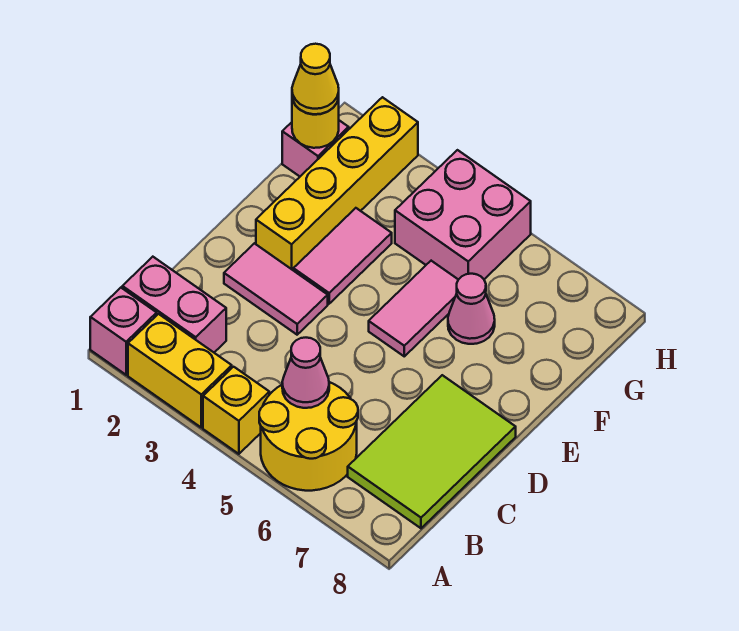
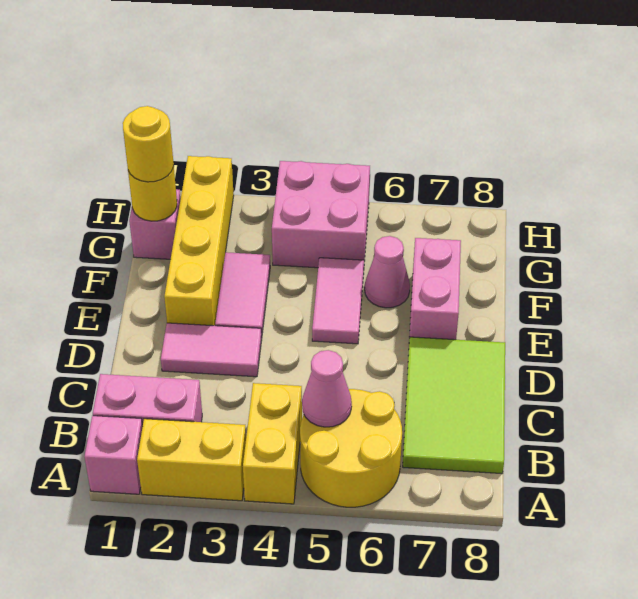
yellow 1x1 brick [203,367,269,454] -> yellow 1x2 brick [243,383,302,504]
none -> pink 1x2 brick [409,238,461,340]
yellow 1x1 cone [292,44,339,114] -> yellow 1x1 round brick [123,106,174,182]

